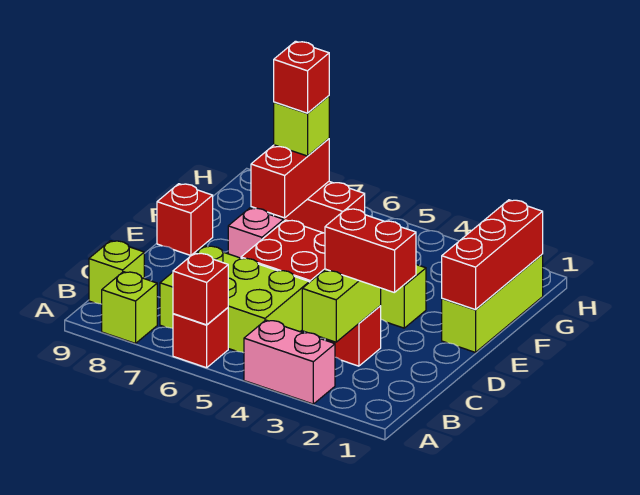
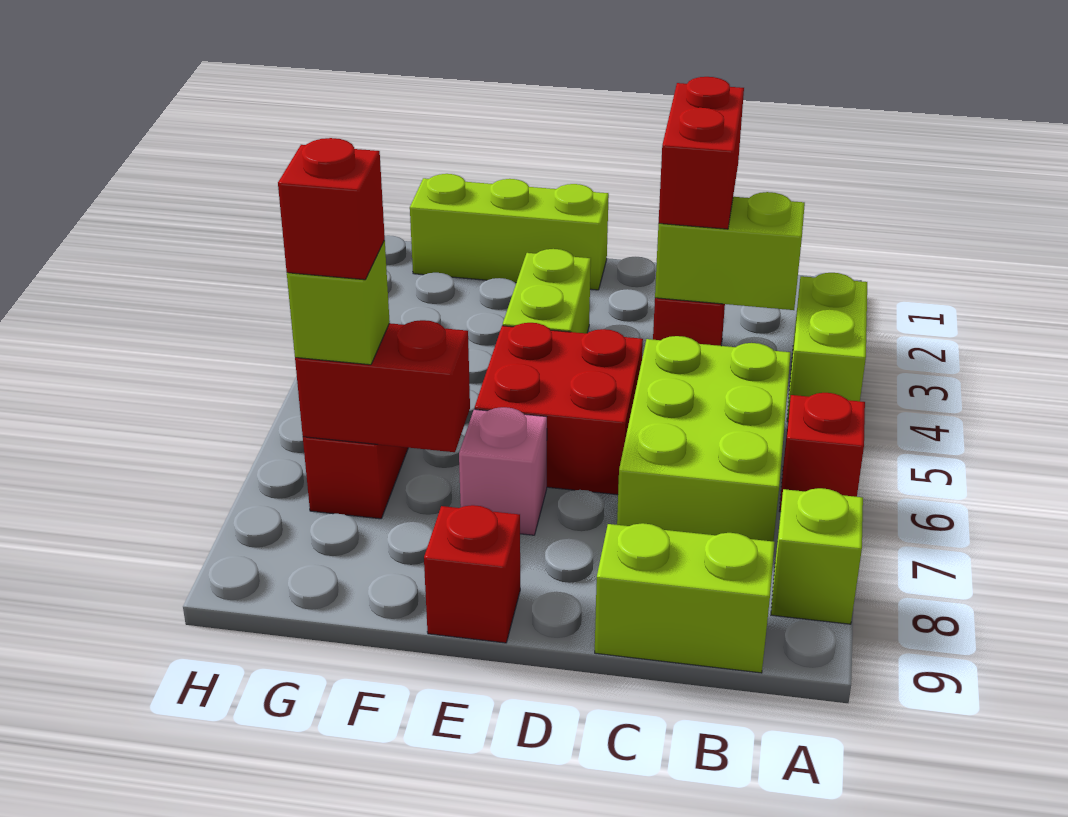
pink 1x2 brick [244,320,335,404] -> lime 1x2 brick [787,273,867,422]
red 1x1 brick [173,253,228,325] -> none
lime 1x1 brick [89,241,144,304] -> lime 1x2 brick [595,523,775,673]
red 1x3 brick [442,200,543,310] -> none

